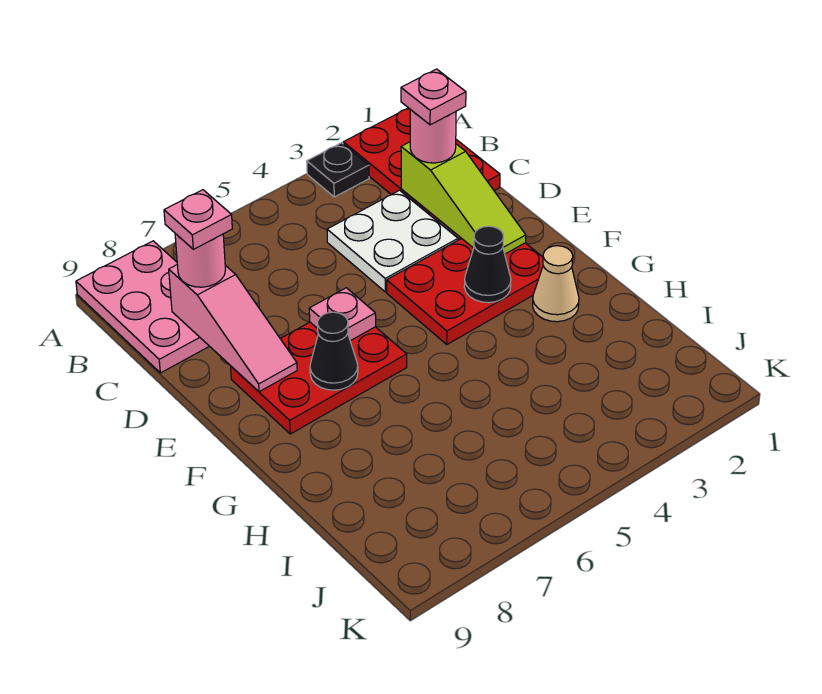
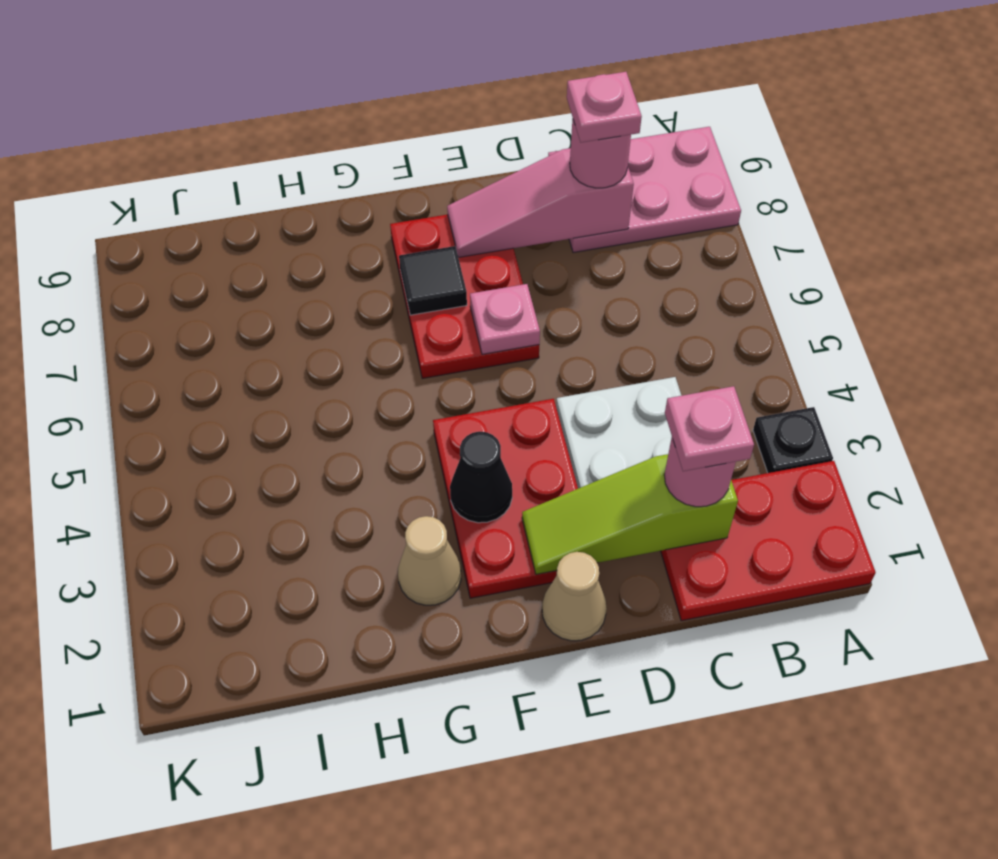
none -> tan 1x1 cone [542,552,607,641]
black 1x1 cone [310,312,358,390] -> black 1x1 tile [399,246,467,315]

